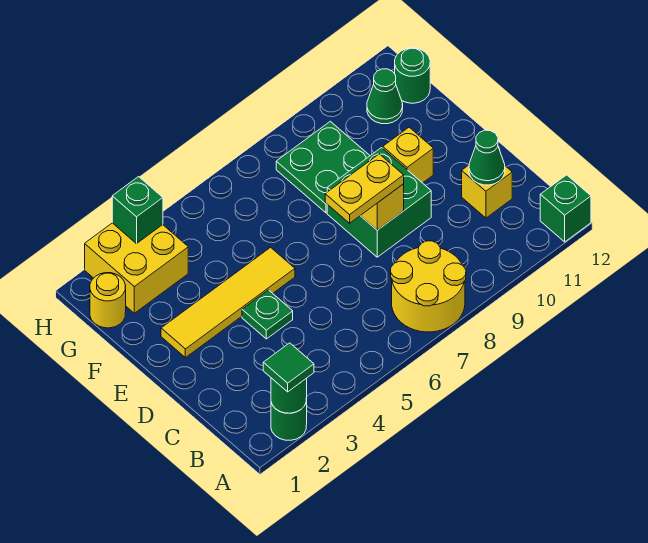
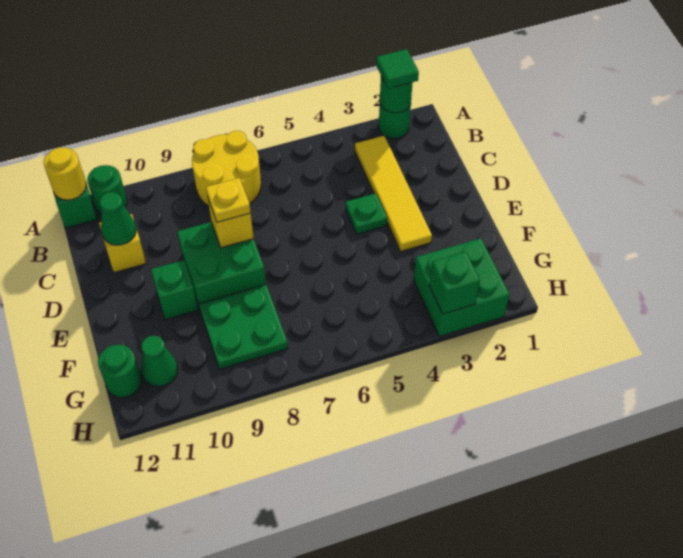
none -> green 1x1 round brick [87,165,127,214]
yellow 1x2 plate [325,154,404,223] -> yellow 1x1 plate [206,178,251,222]
yellow 1x4 tile [161,247,295,358] -> yellow 1x4 tile turned to [355,136,432,251]
yellow 1x1 brick [383,127,433,183] -> green 1x1 brick [151,260,198,320]
yellow 1x1 round brick [90,273,126,328] -> yellow 1x1 round brick moved to [44,147,86,200]
yellow 2x2 brick [85,223,188,313] -> green 2x2 brick [414,238,510,336]

